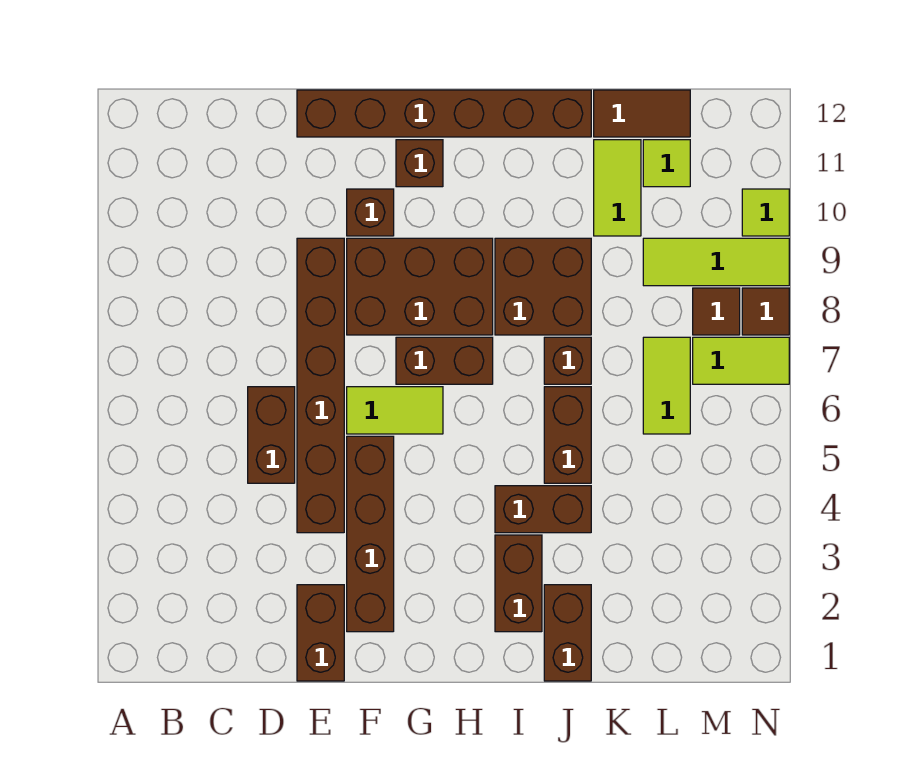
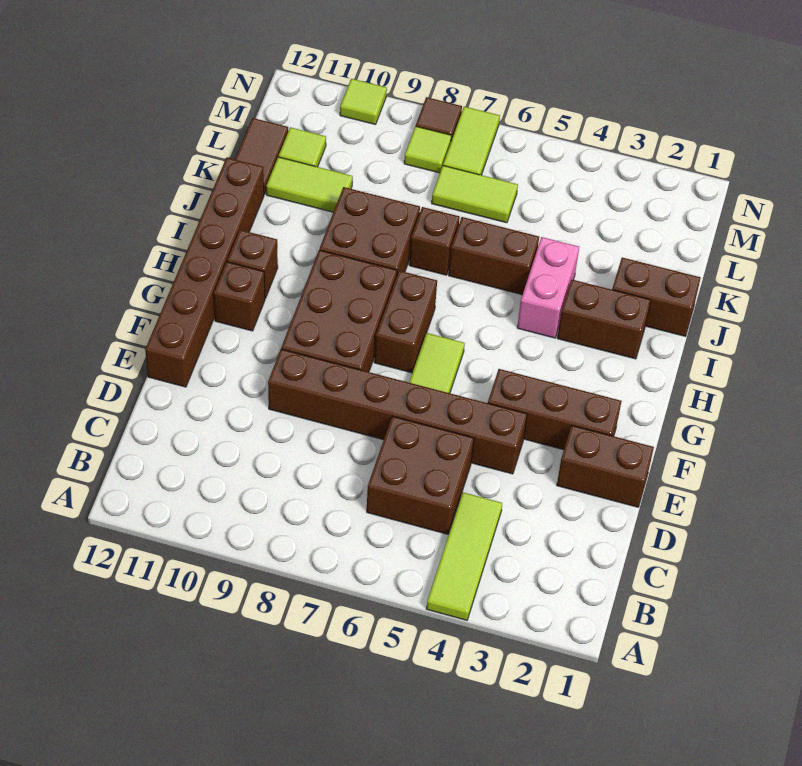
brown 1x2 brick [248,387,295,483] -> brown 2x2 brick [367,416,474,534]
brown 1x4 brick [347,436,394,632] -> brown 1x3 brick [488,369,621,450]
brown 1x1 brick [347,189,394,236] -> brown 1x1 brick moved to [227,230,278,298]
brown 1x2 brick [495,486,591,533] -> pink 1x2 brick [517,237,579,338]
lime 1x3 tile [643,238,789,286] -> lime 1x3 tile moved to [427,492,502,620]
brown 1x1 tile [693,288,740,335] -> lime 1x1 tile [404,126,451,173]

